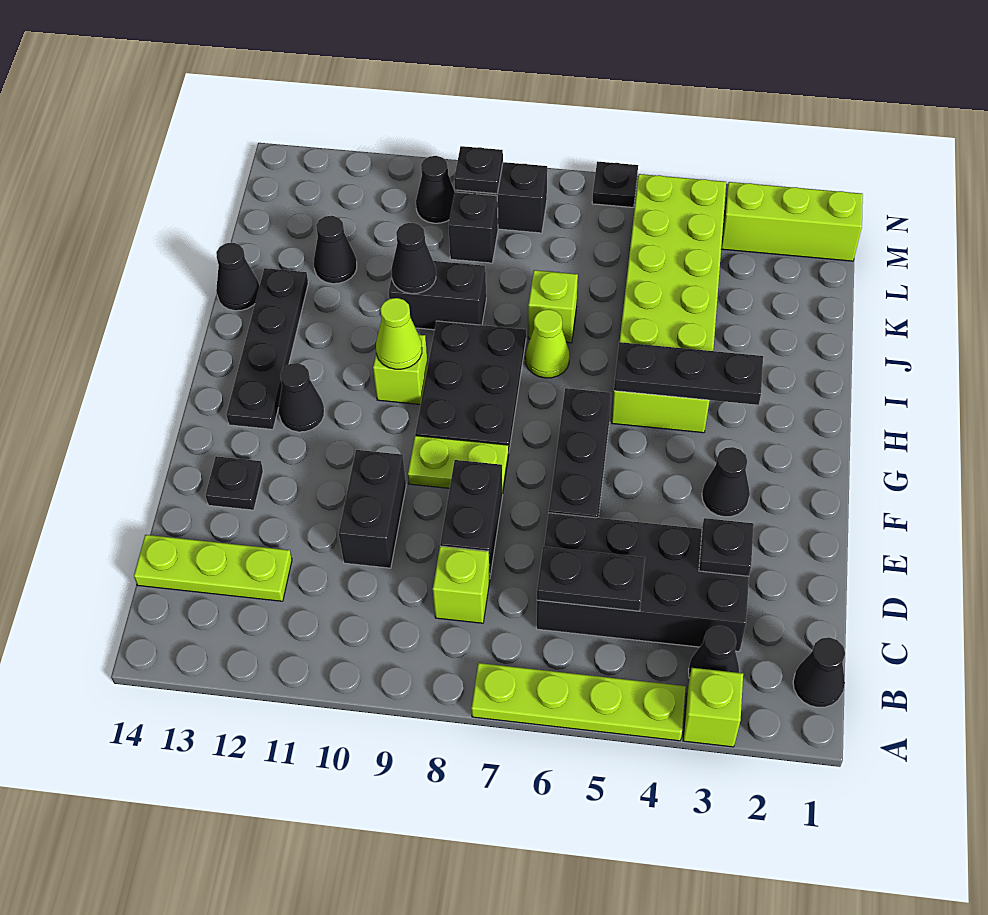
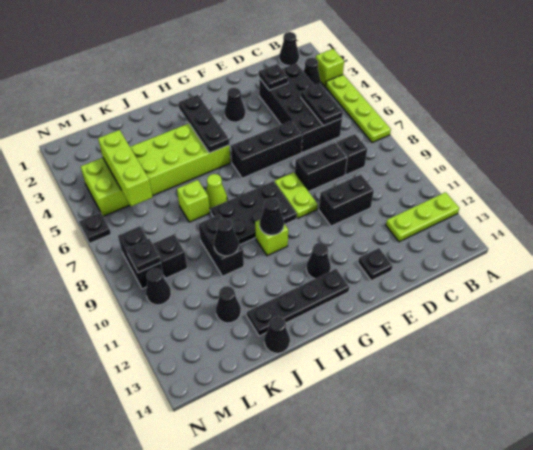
lime 1x1 brick [433,546,490,623] -> black 1x1 brick [336,134,367,175]
lime 1x3 plate [134,535,292,601] -> lime 1x3 plate turned to [386,192,459,242]
lime 1x1 cone [376,298,422,369] -> black 1x1 cone [260,198,284,235]
lime 1x3 brick [721,182,863,261] -> lime 1x3 brick moved to [98,130,152,206]

